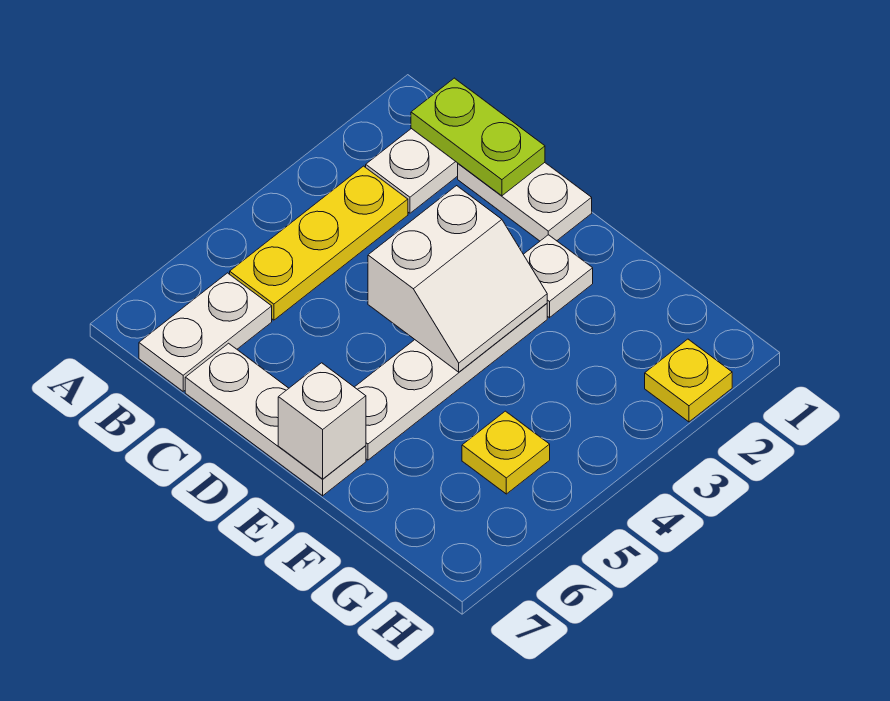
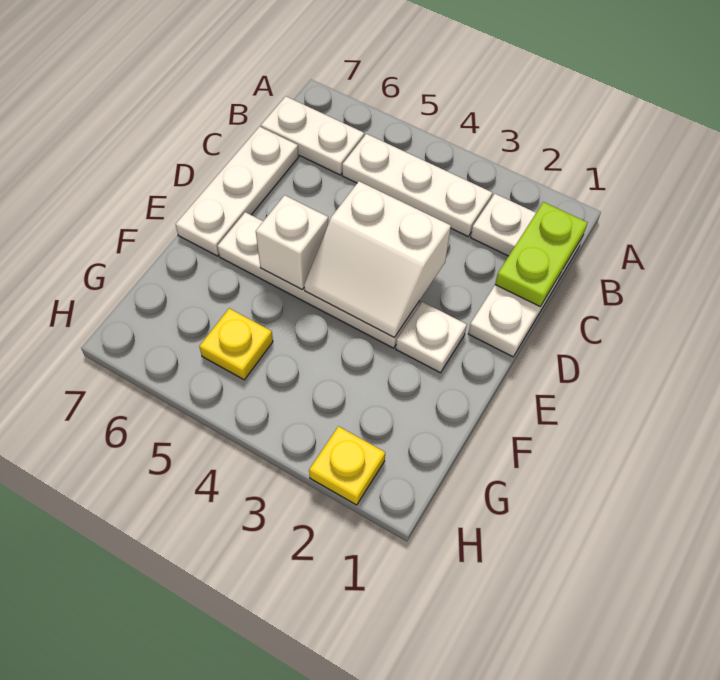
yellow 1x3 plate [230,166,408,320] -> white 1x3 plate [342,134,492,236]
white 1x1 brick [278,363,366,479] -> white 1x1 brick moved to [256,195,328,289]

